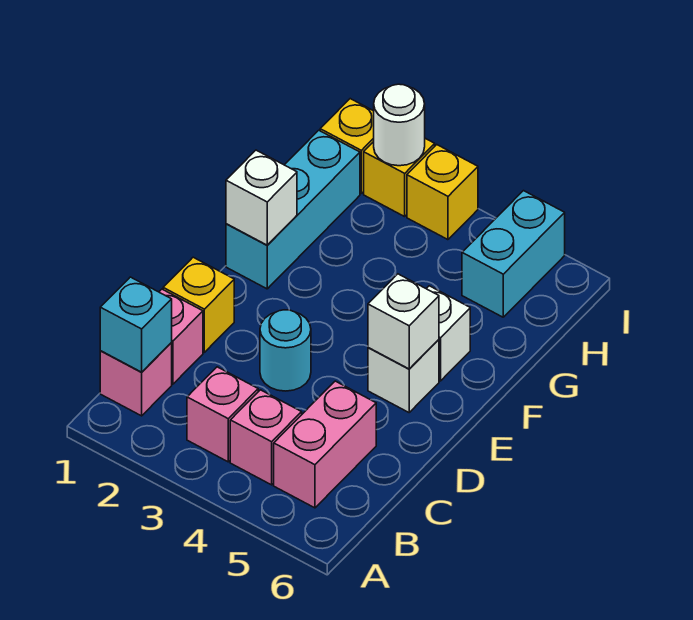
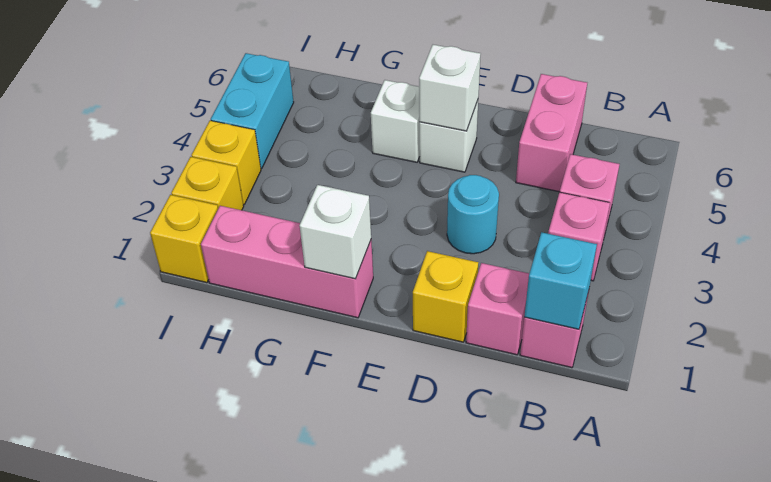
pink 1x2 brick [274,381,376,508] -> pink 1x2 brick turned to [516,74,587,192]
cyan 1x3 brick [226,130,360,289] -> pink 1x3 brick [201,206,373,318]
cyan 1x2 brick [462,191,565,317] -> cyan 1x2 brick turned to [211,53,294,169]
white 1x1 round brick [374,84,425,166] -> none

